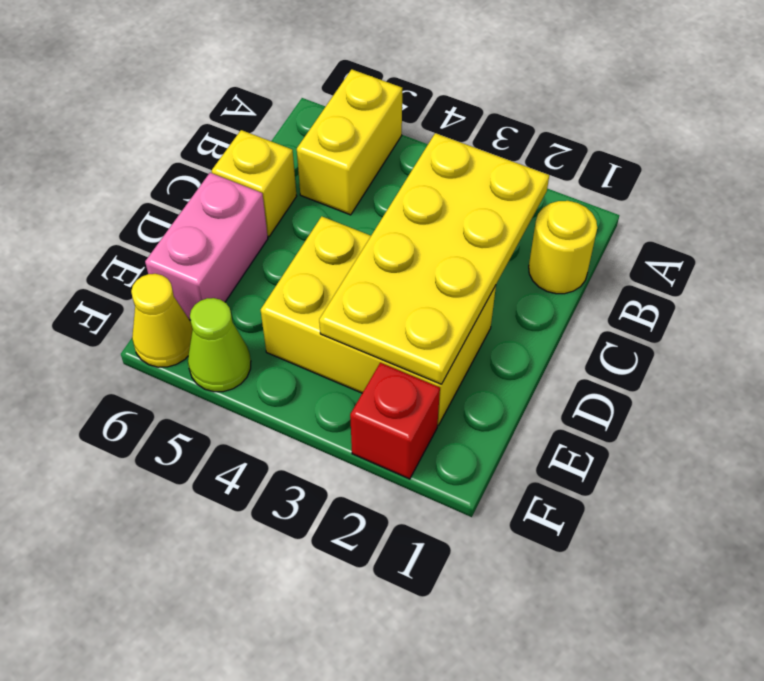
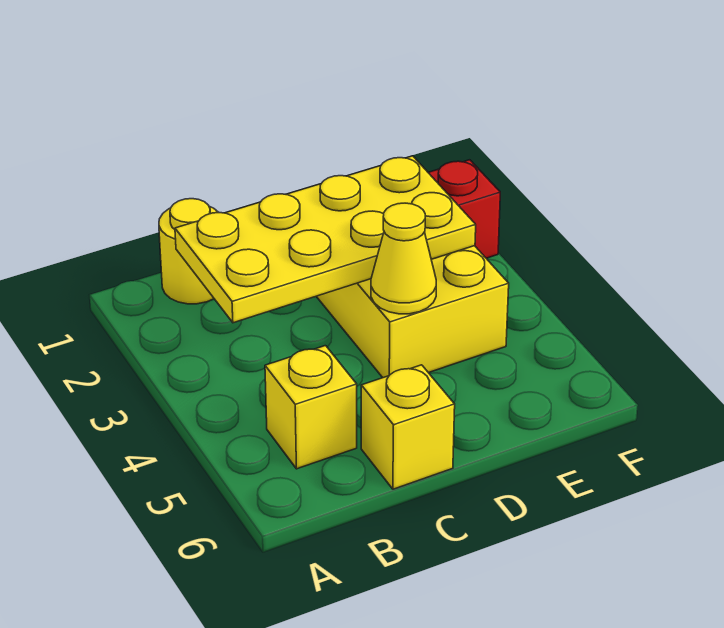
yellow 1x2 brick [297,69,402,215] -> yellow 1x1 brick [265,346,357,469]
pink 1x2 brick [145,173,268,320] -> none
lime 1x1 cone [188,298,251,392] -> none
yellow 1x1 cone [131,274,193,367] -> yellow 1x1 cone moved to [371,203,436,314]

